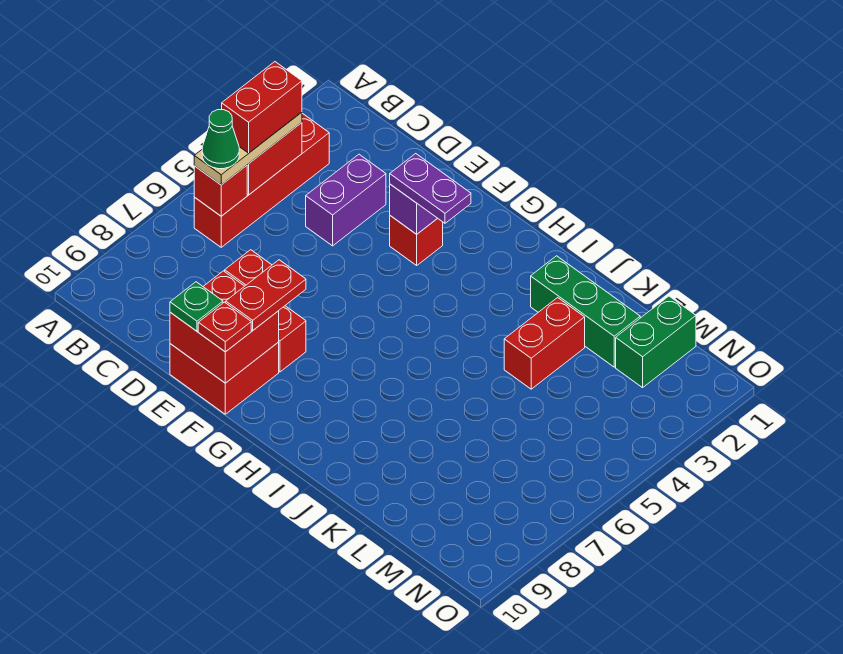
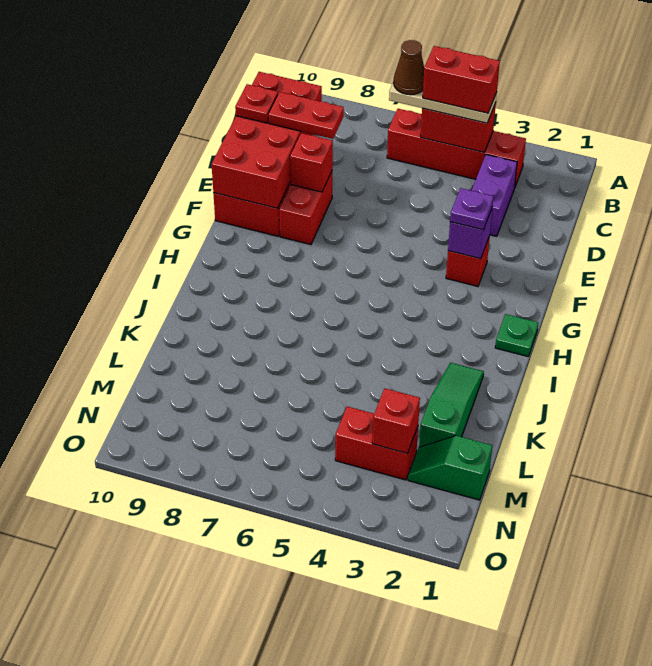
red 1x1 brick [194,165,247,216] -> red 1x1 brick moved to [372,388,420,453]
green 1x1 cone [202,110,239,169] -> brown 1x1 cone [394,40,424,95]
purple 1x2 brick [306,154,386,246] -> purple 1x2 brick turned to [472,155,517,236]
red 2x2 brick [170,271,279,383] -> red 2x4 brick [212,72,322,208]
green 1x1 plate [170,282,223,331] -> green 1x1 plate moved to [495,314,538,356]
purple 1x2 plate [390,154,471,223] -> purple 1x1 plate [450,188,494,230]
red 1x2 plate [226,260,306,330] -> red 1x2 plate moved to [268,92,344,139]
red 1x1 plate [198,302,251,352] -> red 1x1 plate moved to [235,84,278,123]
green 1x3 brick [531,256,640,367] -> green 1x3 slope [419,363,484,447]
red 1x2 brick [504,298,585,389] -> red 1x2 brick moved to [335,407,418,480]
green 1x2 brick [616,296,696,388] -> green 1x2 slope [408,436,492,500]

